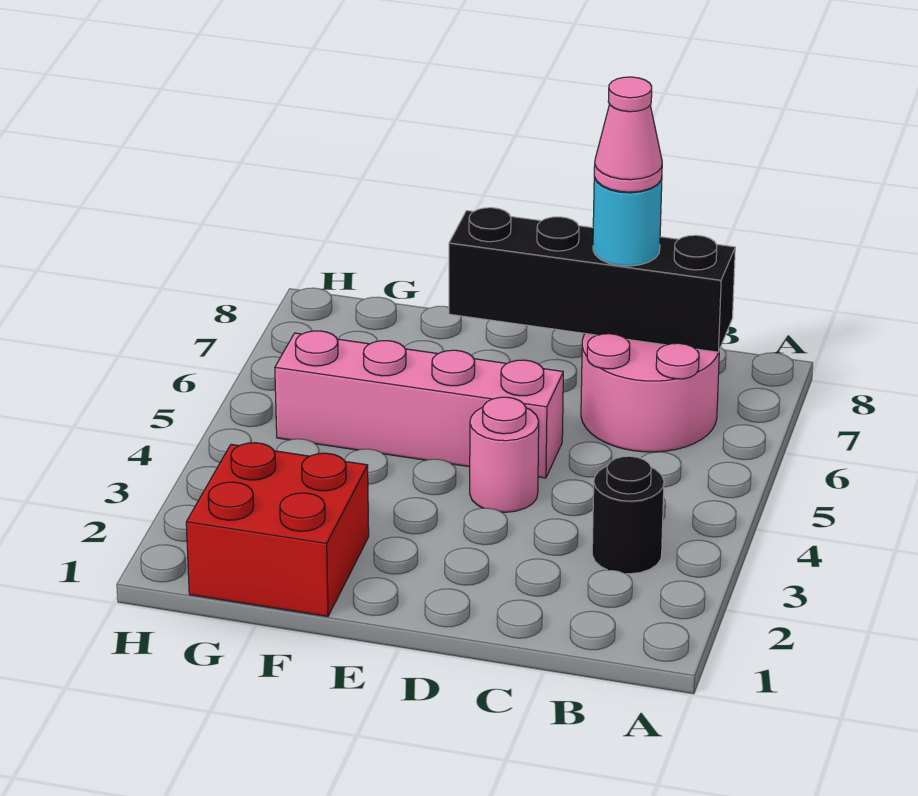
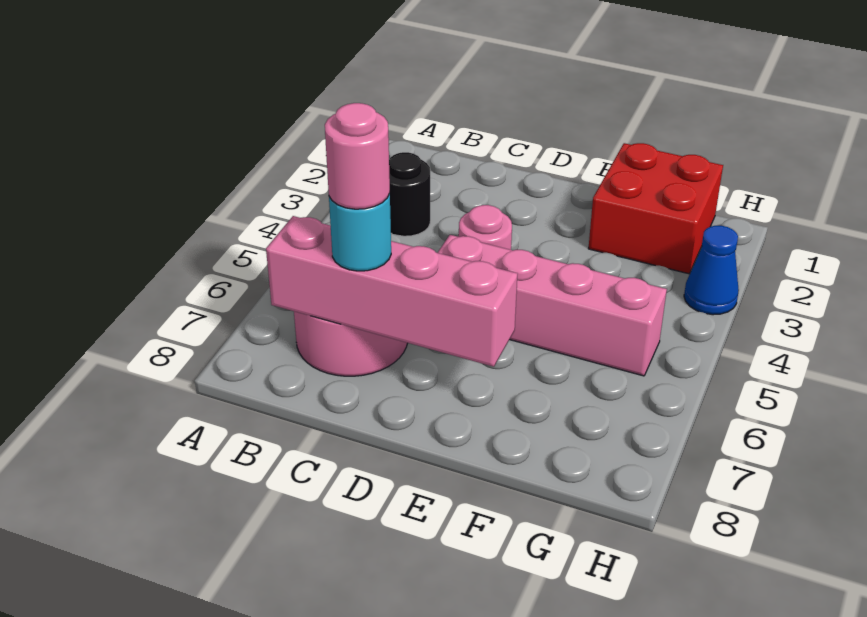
black 1x4 brick [449,208,735,352] -> pink 1x4 brick [266,216,517,367]
pink 1x1 cone [594,77,662,192] -> pink 1x1 round brick [325,103,390,209]
none -> blue 1x1 cone [684,226,739,315]

